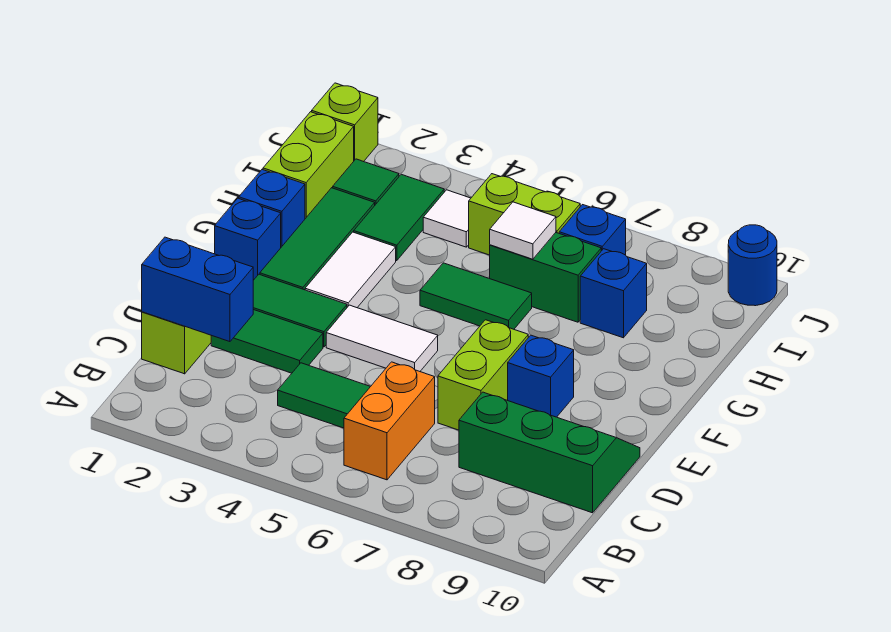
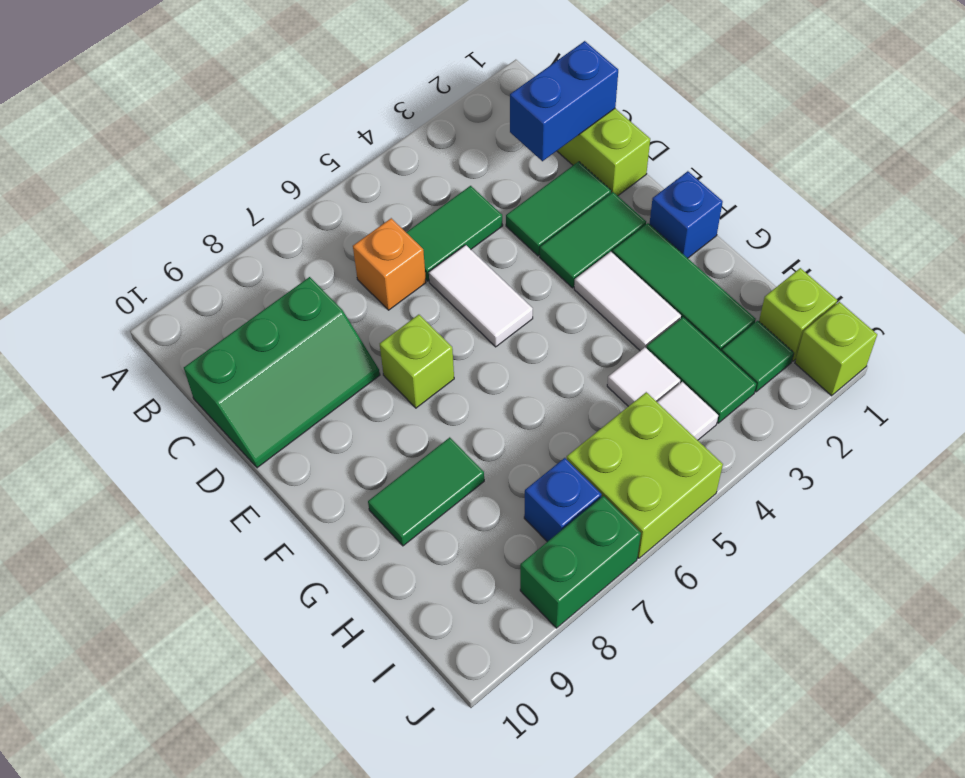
orange 1x2 brick [344,362,435,480] -> orange 1x1 brick [353,218,426,310]
lime 1x2 brick [438,320,528,430] -> lime 1x1 brick [380,315,454,408]
white 1x2 tile [326,305,438,371] -> white 1x2 tile turned to [429,245,533,347]
blue 1x1 brick [508,335,574,417] -> none
blue 1x1 brick [239,170,305,247] -> none
green 1x2 tile [420,263,532,329] -> green 1x2 tile moved to [368,437,484,546]
lime 1x2 brick [263,112,354,219] -> lime 1x1 brick [759,268,837,361]
green 1x2 brick [490,233,601,322] -> green 1x2 brick moved to [520,496,641,628]
white 1x1 tile [490,202,556,259] -> white 1x1 tile moved to [607,347,680,406]
blue 1x1 brick [580,249,647,338] -> none
lime 1x2 brick [469,174,580,255] -> lime 2x2 brick [567,392,723,558]
blue 1x1 round brick [728,225,777,306] -> none

